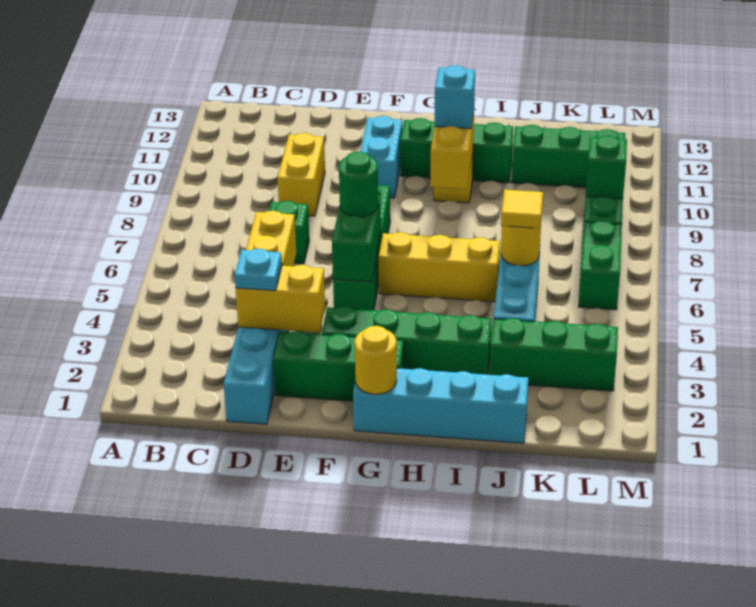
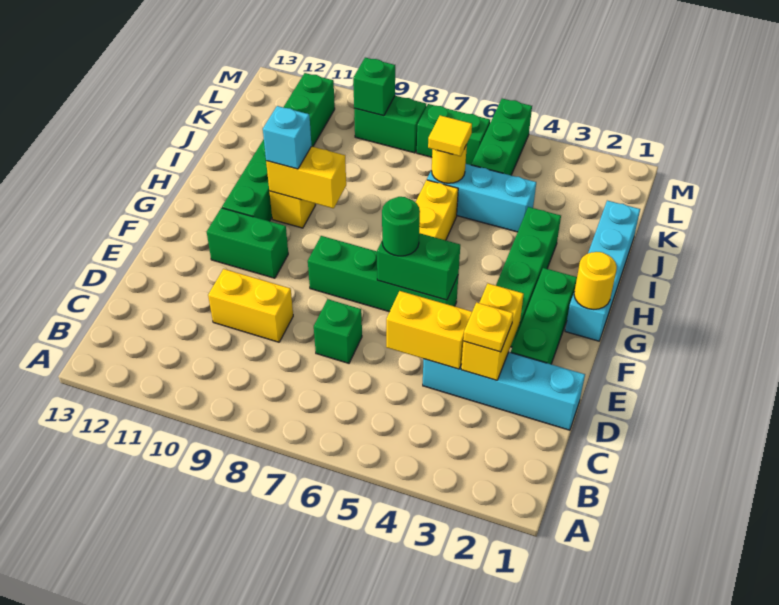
cyan 1x1 plate [235,249,282,291] -> yellow 1x1 plate [463,302,513,352]
cyan 1x2 brick [360,116,402,198] -> green 1x2 brick [207,208,288,278]
green 1x3 brick [490,318,618,391] -> green 1x3 brick moved to [471,99,532,175]

